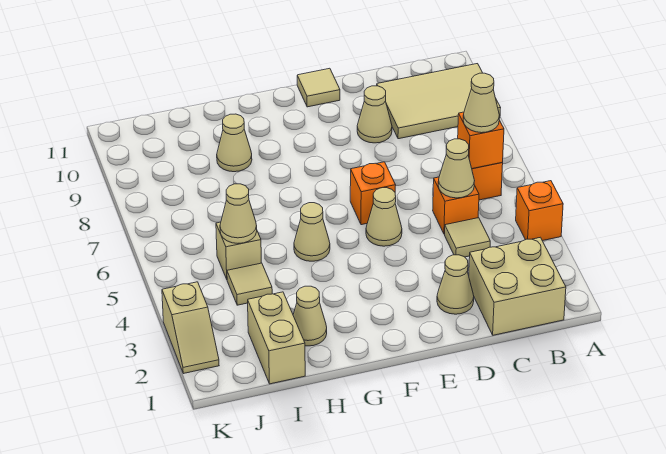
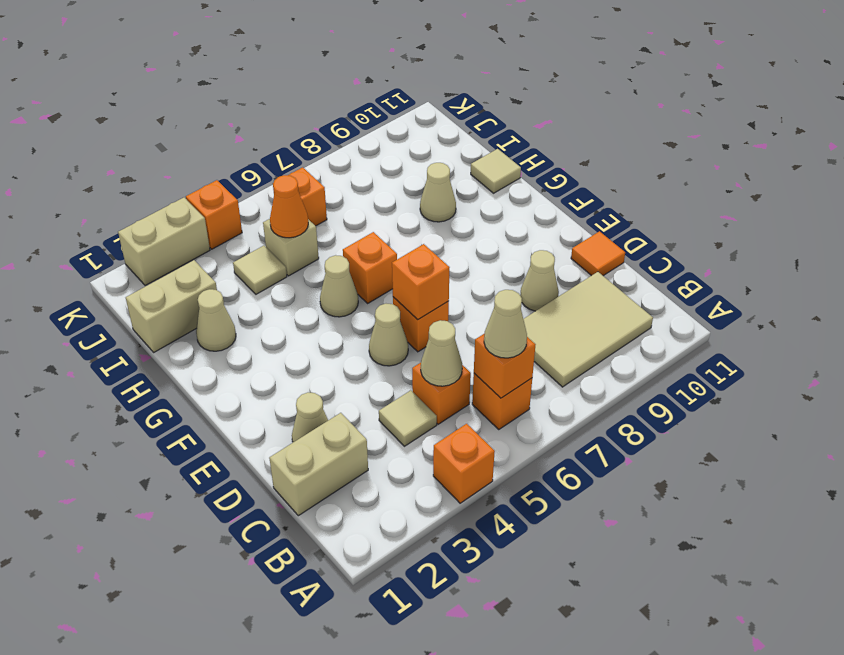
tan 2x3 tile [377,64,500,139] -> tan 2x3 tile turned to [523,272,653,387]
tan 2x2 brick [469,237,566,335] -> tan 1x2 brick [269,413,368,516]
none -> orange 1x1 tile [571,231,625,276]
none -> orange 1x1 brick [392,244,450,320]
tan 1x1 tile [297,68,340,107] -> tan 1x1 tile moved to [471,149,521,193]
none -> orange 1x1 brick [343,232,397,303]
tan 1x1 cone [220,184,257,243] -> orange 1x1 cone [270,175,308,238]
none -> orange 1x1 brick [273,167,327,226]
tan 1x2 slope [162,282,219,374] -> tan 1x2 brick [118,197,210,286]
none -> orange 1x1 brick [186,180,242,249]

